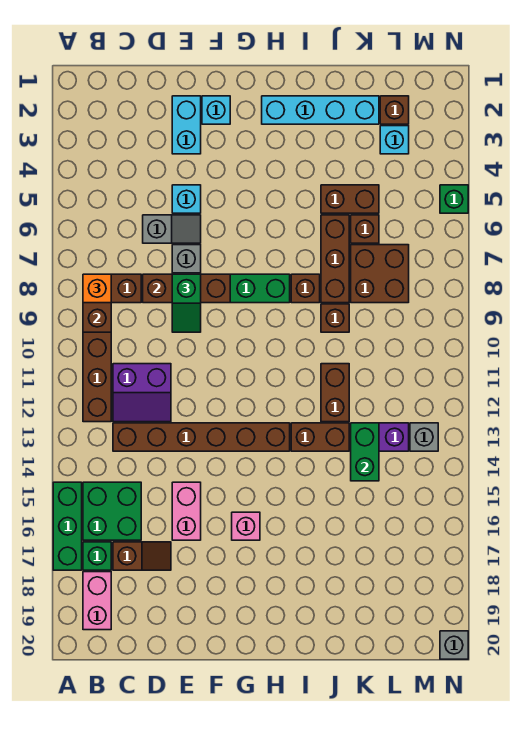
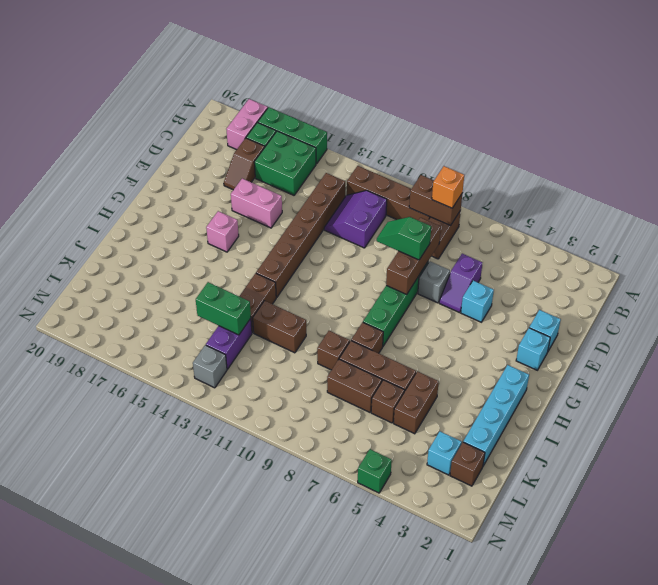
pink 1x2 brick [83,572,111,630] -> pink 1x2 brick turned to [226,99,268,150]
grey 1x2 slope [143,215,201,243] -> purple 1x2 slope [439,254,482,313]
cyan 1x2 brick [172,96,201,154] -> cyan 1x1 brick [529,310,561,351]
brown 2x2 brick [351,245,409,303] -> brown 1x2 brick [327,359,382,412]
grey 1x1 brick [440,631,468,659] -> none

